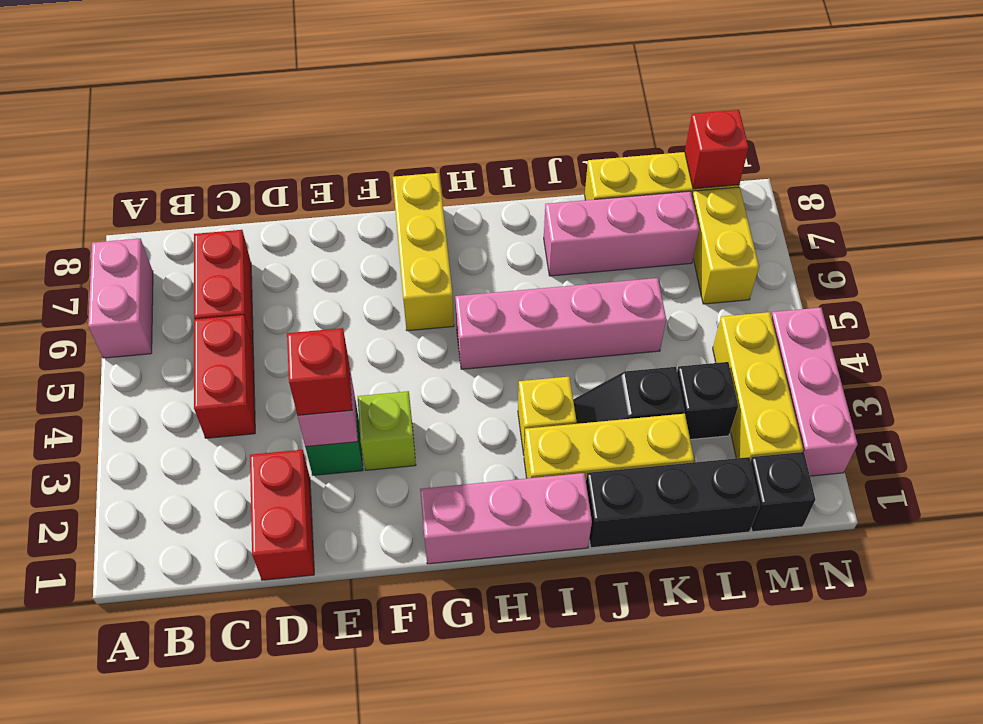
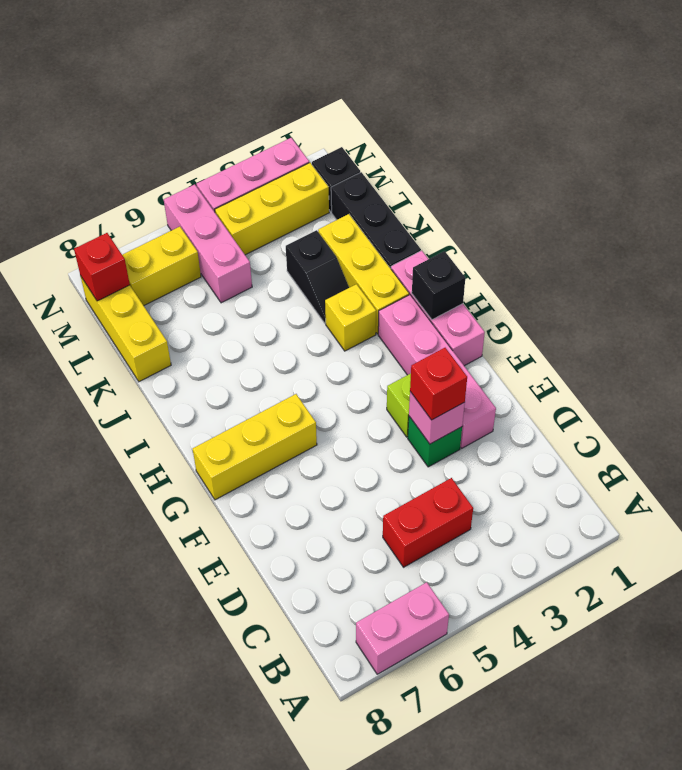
red 1x2 brick [194,230,253,344] -> none
red 1x2 brick [250,450,314,580] -> none
pink 1x4 brick [455,278,666,369] -> pink 1x4 brick moved to [378,295,496,448]
pink 1x3 brick [544,191,699,276] -> pink 1x3 brick moved to [164,184,252,303]
black 1x1 brick [677,362,738,440] -> black 1x1 brick moved to [412,251,465,320]

